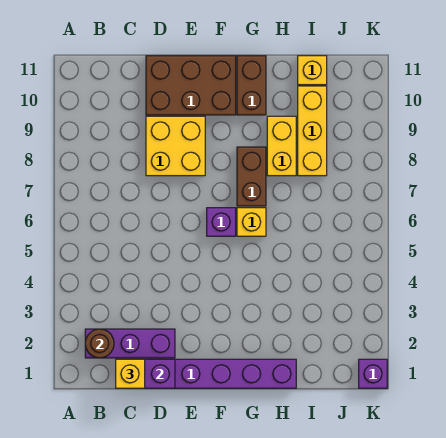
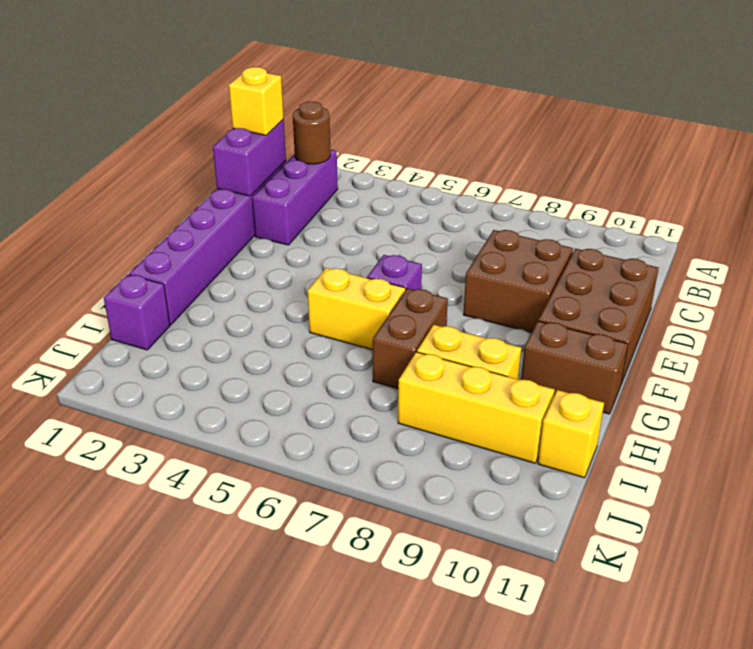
yellow 2x2 brick [146,116,205,176] -> brown 2x2 brick [463,230,573,332]
yellow 1x1 brick [237,208,266,236] -> yellow 1x2 brick [308,268,405,350]
brown 1x2 brick [237,147,266,206] -> brown 1x2 brick turned to [373,288,448,389]
purple 1x1 brick [359,359,387,388] -> purple 1x1 brick moved to [104,274,170,350]

